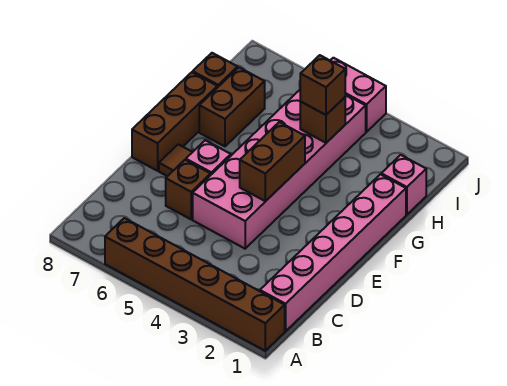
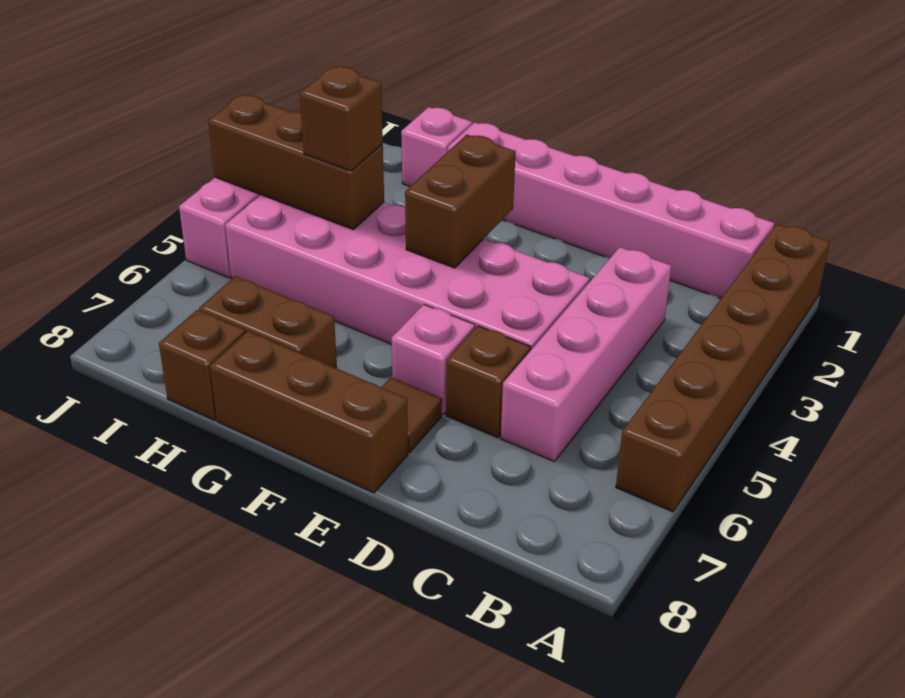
none -> pink 1x4 brick [501,247,671,462]
brown 1x2 brick [240,122,305,201] -> brown 1x2 brick turned to [405,135,516,268]
brown 1x1 brick [300,97,345,143] -> brown 1x3 brick [208,95,384,230]

